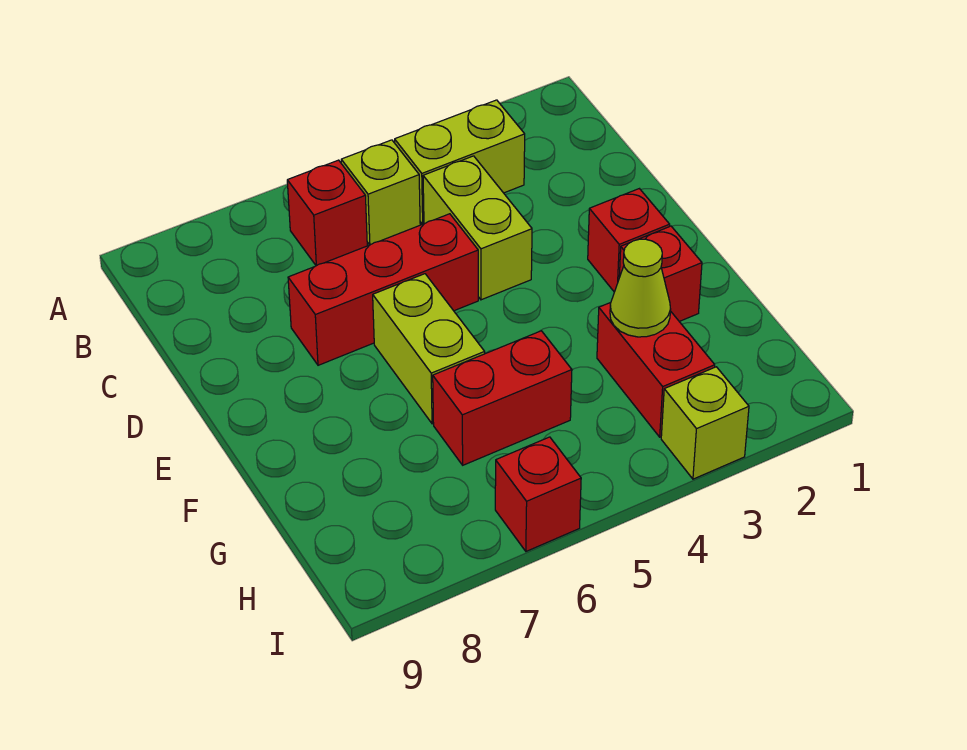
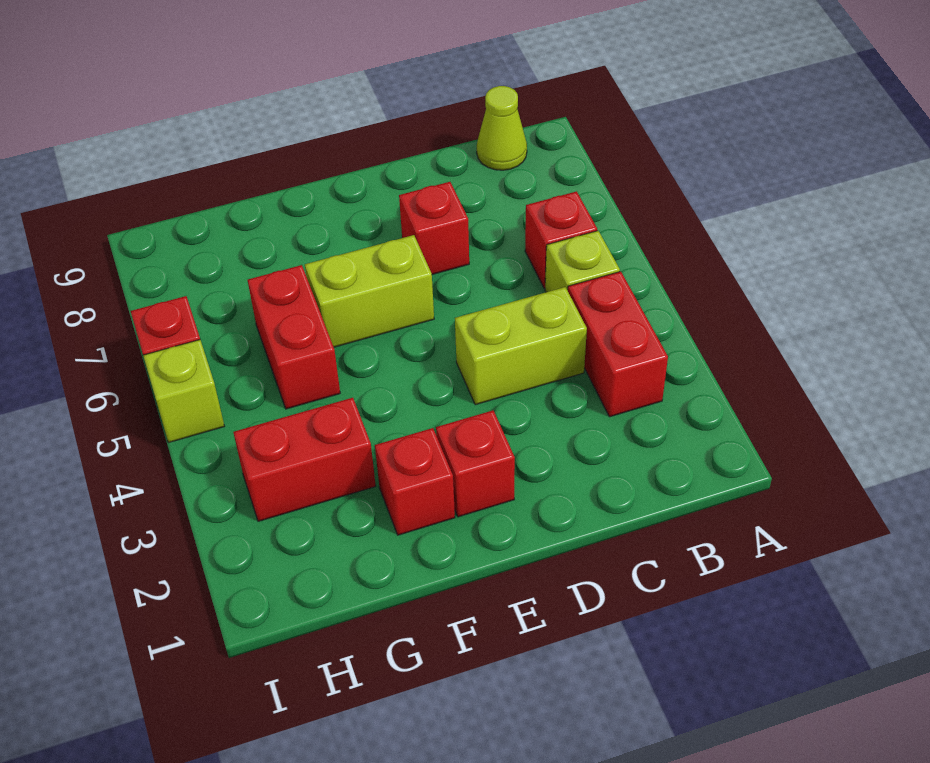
lime 1x2 brick [395,100,525,224] -> red 1x2 brick [568,272,668,417]
red 1x3 brick [288,214,478,365] -> red 1x1 brick [399,182,469,274]
lime 1x1 cone [610,239,670,337] -> lime 1x1 cone moved to [477,86,527,170]
lime 1x1 brick [661,367,749,479] -> lime 1x1 brick moved to [143,340,224,442]

